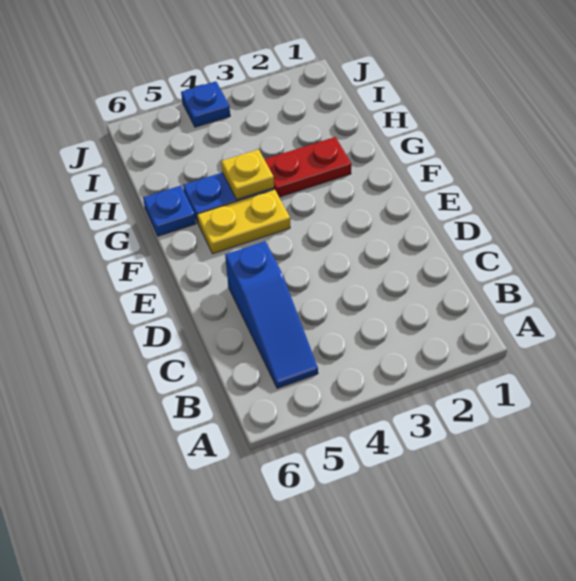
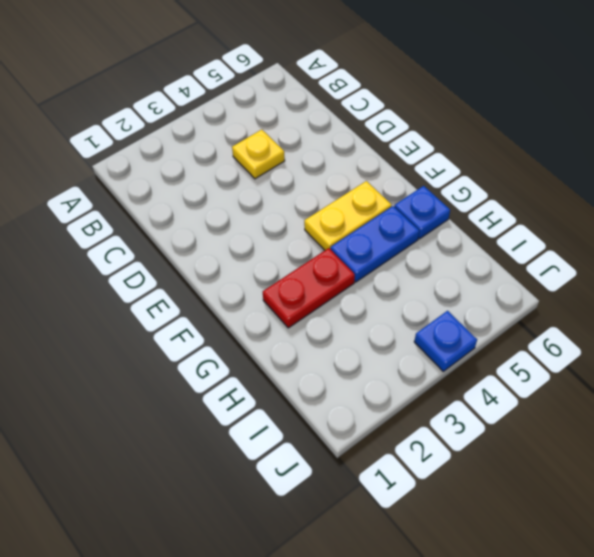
blue 1x3 slope [225,241,318,388] -> none
yellow 1x1 plate [221,149,274,199] -> yellow 1x1 plate moved to [232,130,285,179]

